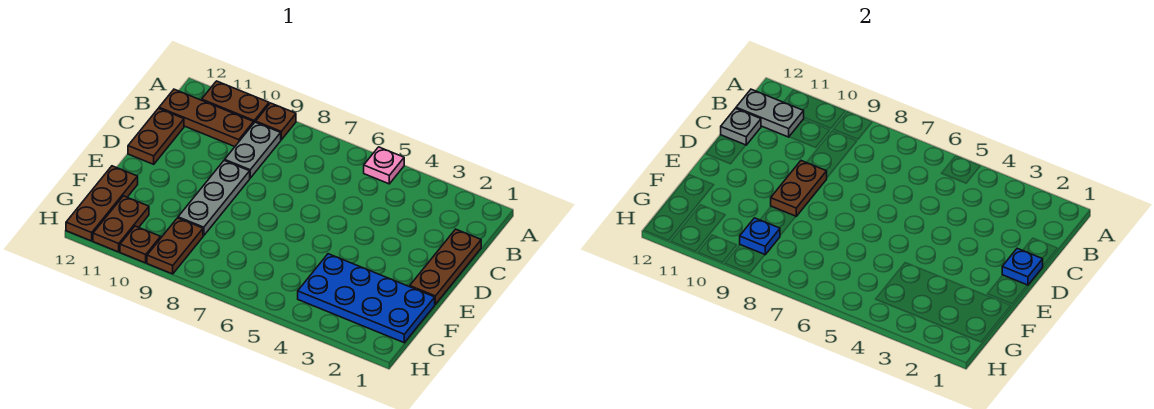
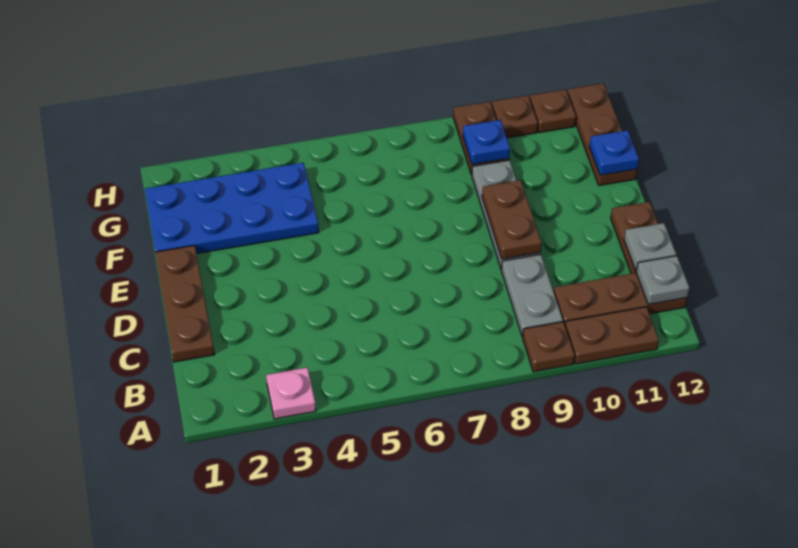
pink 1x1 plate [364,147,404,184] -> pink 1x1 plate moved to [266,368,316,419]
grey 1x2 plate [736,89,804,137] -> grey 1x1 plate [636,256,689,304]
blue 1x1 plate [1002,248,1043,285] -> blue 1x1 plate moved to [589,130,639,175]
brown 1x2 plate [93,196,149,252] -> brown 1x1 plate [530,89,576,133]

